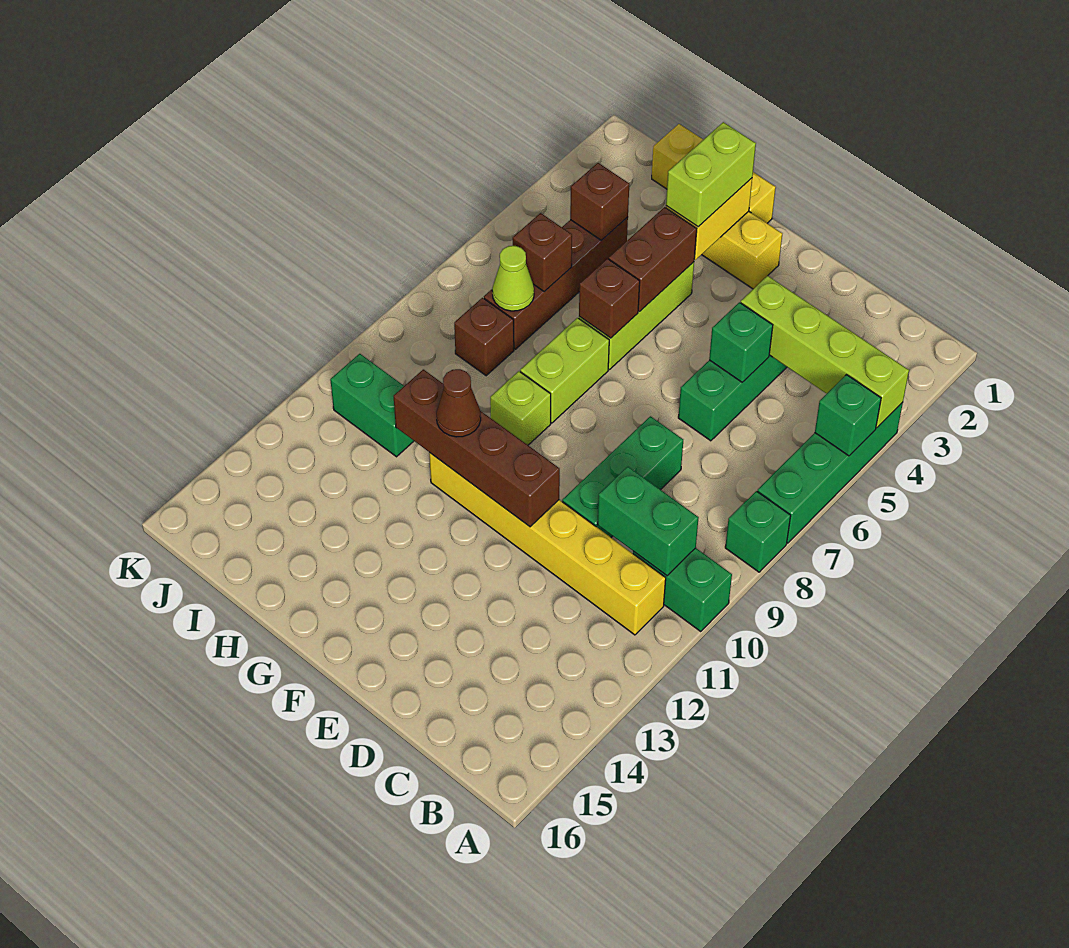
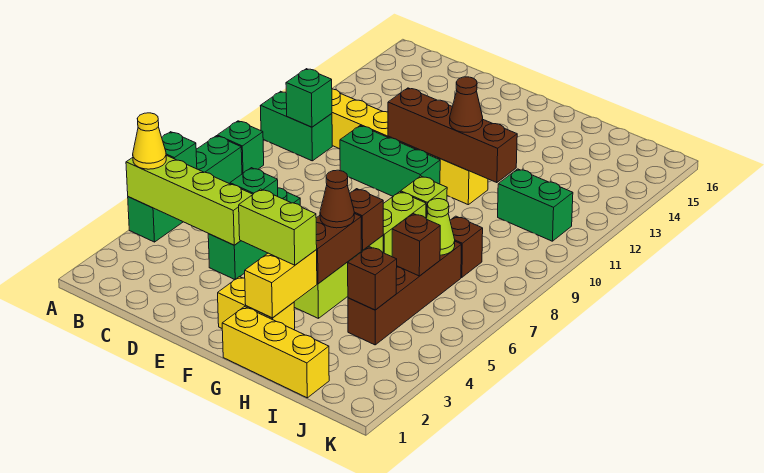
none -> yellow 1x1 cone [133,113,166,169]
green 1x2 brick [598,467,699,576] -> green 1x1 brick [286,69,332,127]
green 1x3 brick [562,416,683,537] -> green 1x3 brick turned to [340,126,440,196]
lime 1x2 brick [666,122,756,227] -> lime 1x2 brick turned to [239,189,317,265]
none -> brown 1x1 cone [320,170,354,228]

